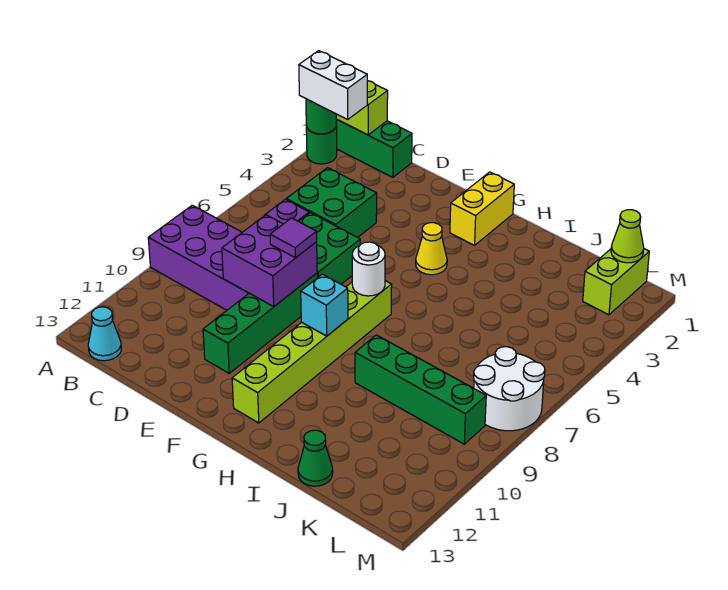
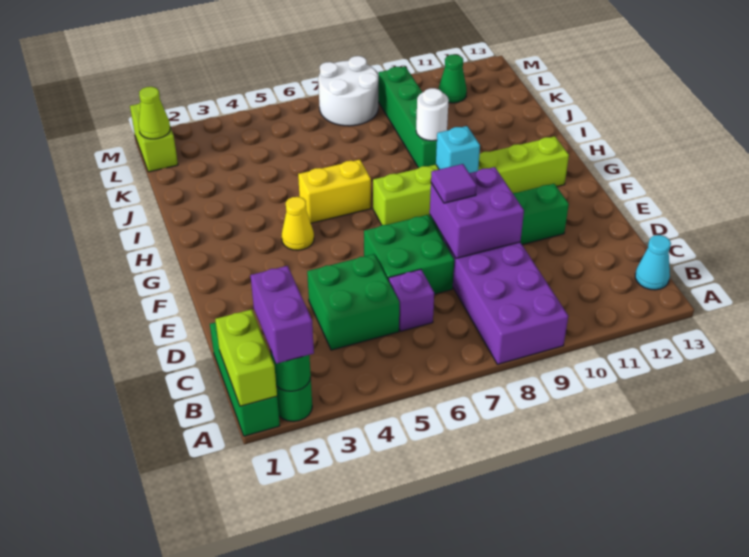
white 1x2 brick [299,51,367,119] -> purple 1x2 brick [250,266,314,364]
yellow 1x2 brick [450,172,514,245] -> yellow 1x2 brick moved to [298,160,371,223]
white 1x1 round brick [352,242,385,296] -> white 1x1 round brick moved to [416,88,449,141]
green 1x1 cone [298,430,333,486] -> green 1x1 cone moved to [439,55,467,103]
lime 1x2 brick [583,249,649,315] -> lime 1x2 brick turned to [130,102,178,172]

